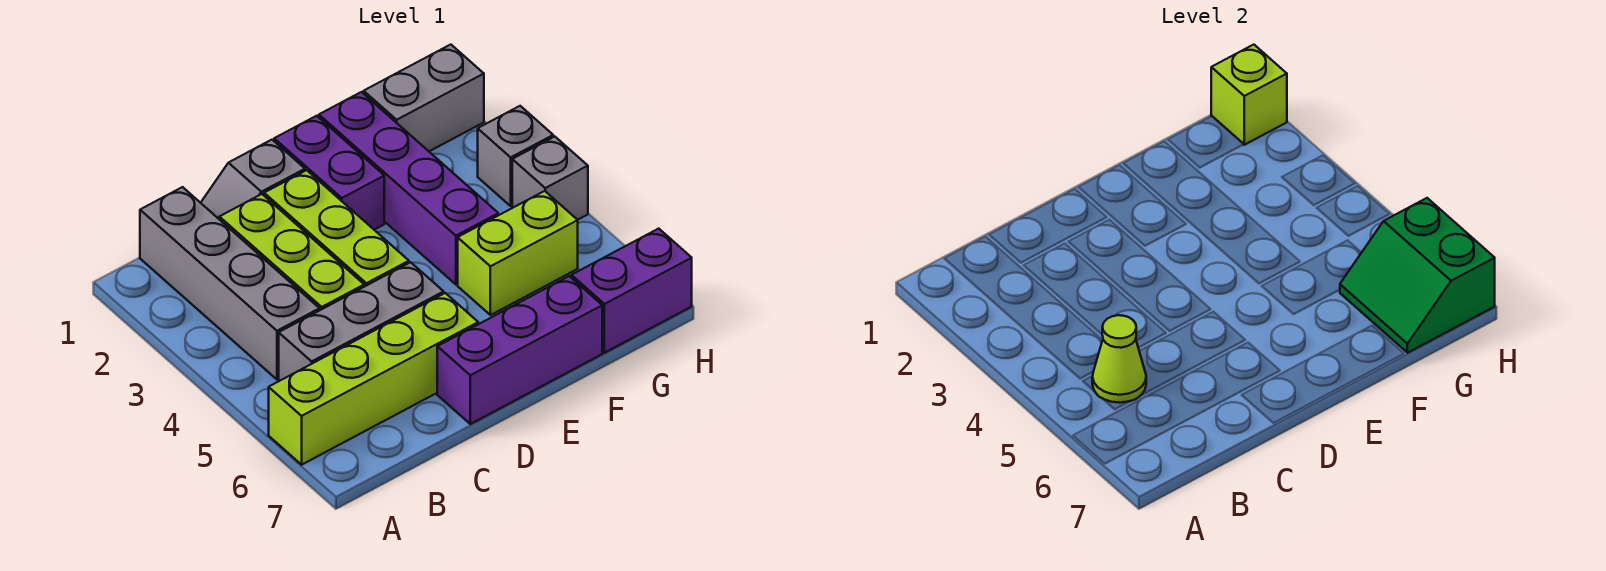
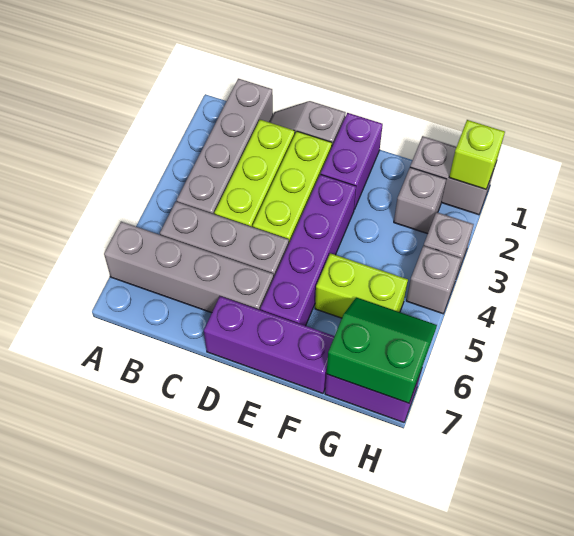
lime 1x4 brick [269,293,478,465] -> grey 1x4 brick [104,222,274,313]
lime 1x1 cone [1092,315,1146,403] -> none
purple 1x4 brick [319,92,498,284] -> purple 1x4 brick moved to [260,174,356,326]
none -> grey 1x1 brick [394,167,446,234]
green 2x2 slope [1340,198,1495,353] -> green 2x2 slope turned to [327,297,437,403]

